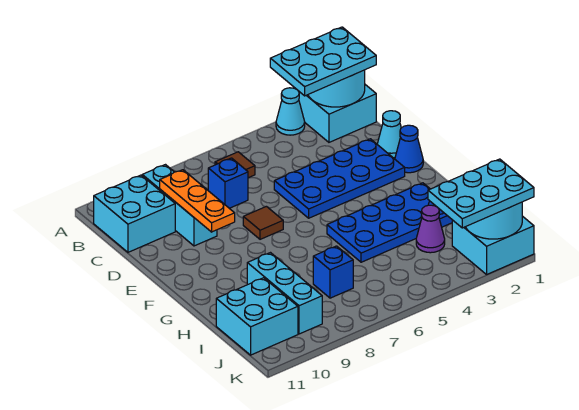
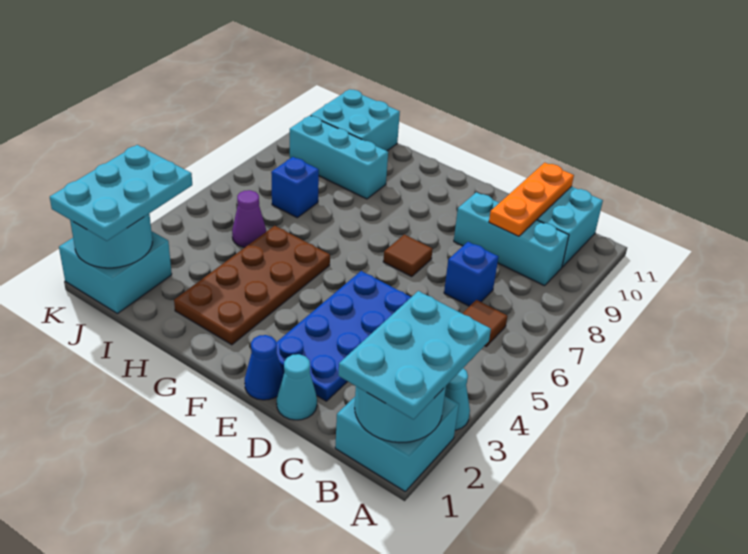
orange 1x3 plate [160,170,235,232] -> orange 1x3 plate turned to [489,163,574,236]
blue 2x4 plate [327,183,452,262] -> brown 2x4 plate [174,226,330,345]
purple 1x1 cone [416,205,445,253] -> purple 1x1 cone moved to [232,190,266,247]

